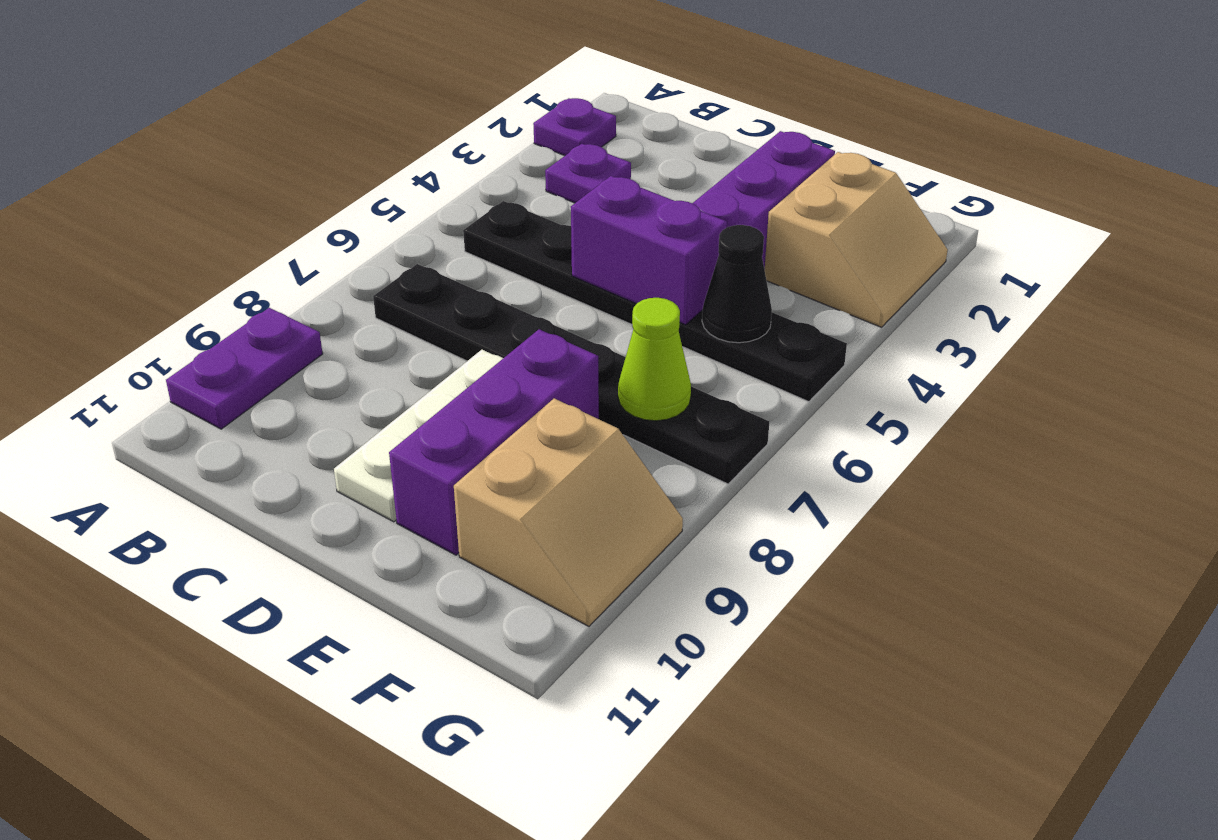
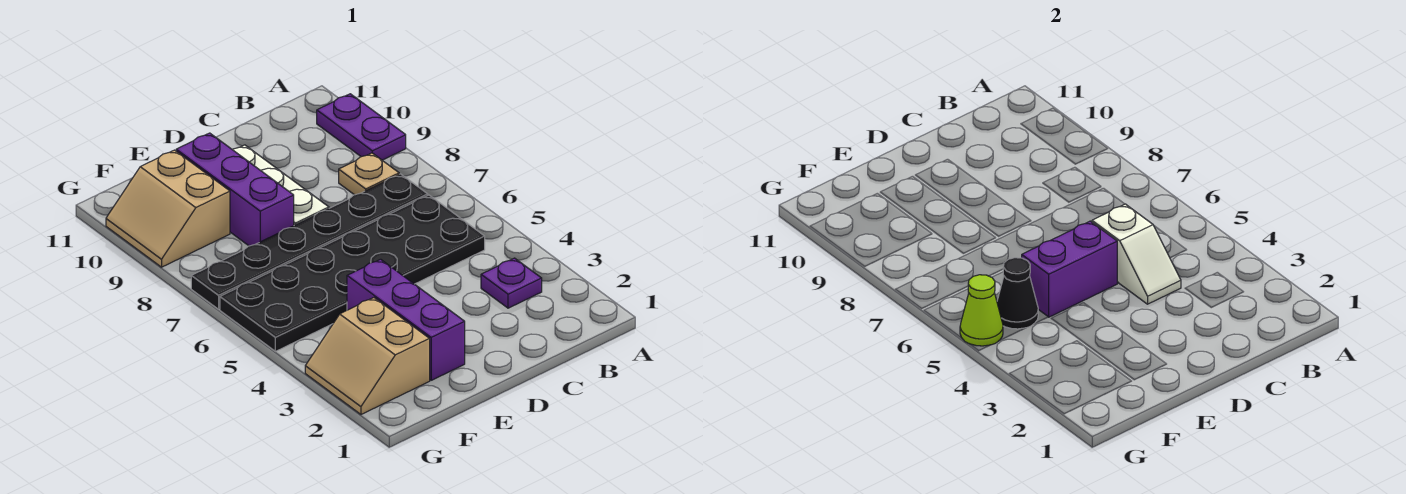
purple 1x1 plate [533,98,616,156] -> none
black 1x6 plate [463,201,847,402] -> black 2x6 plate [220,195,485,351]
none -> tan 1x1 plate [339,153,399,195]
none -> white 1x2 slope [1092,204,1181,304]
lime 1x1 cone [618,298,691,421] -> lime 1x1 cone moved to [960,275,1003,346]

